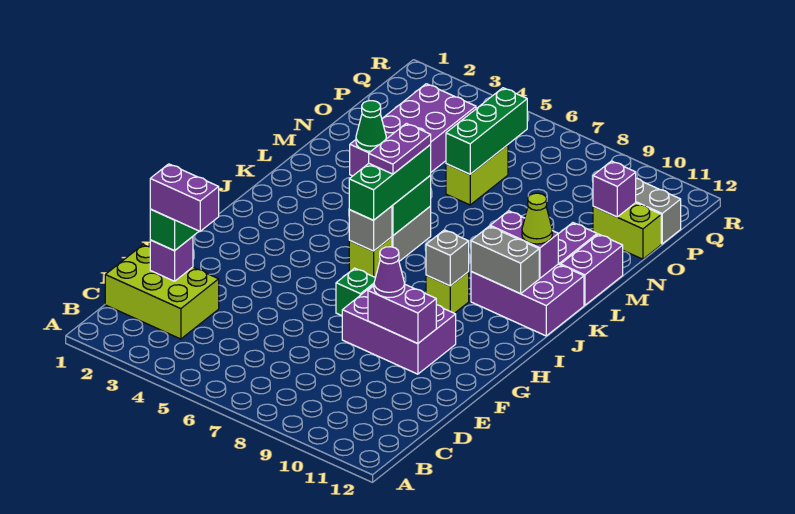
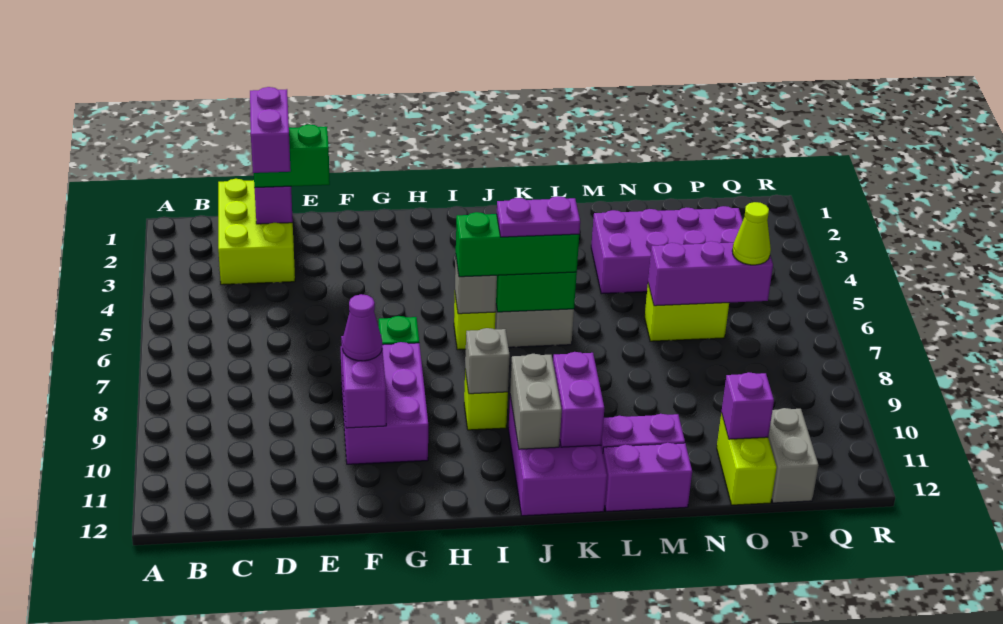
lime 1x1 cone [522,193,552,244] -> lime 1x1 cone moved to [732,202,771,265]
green 1x1 cone [356,101,386,151] -> none
green 1x3 brick [446,88,527,174] -> purple 1x3 brick [648,241,773,306]

